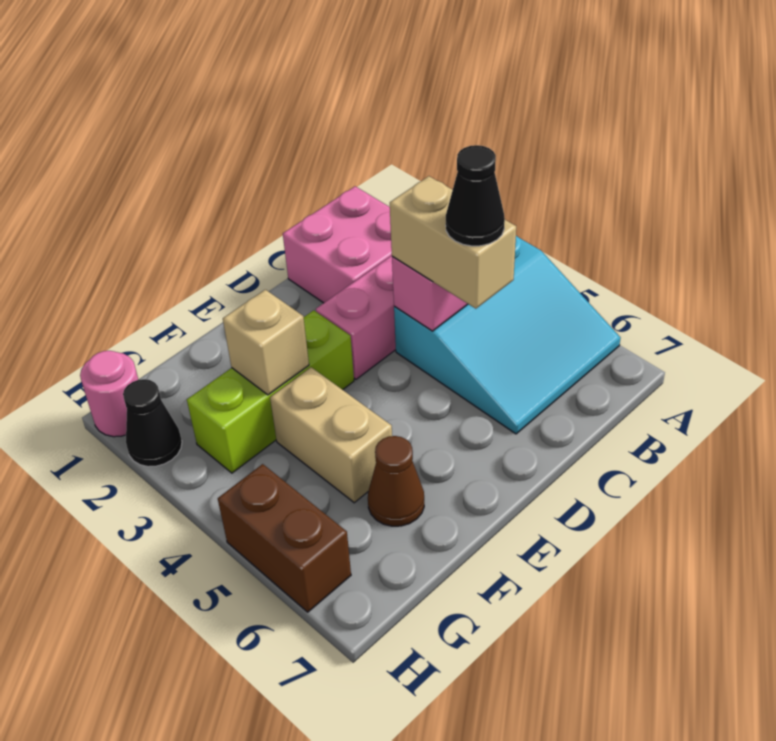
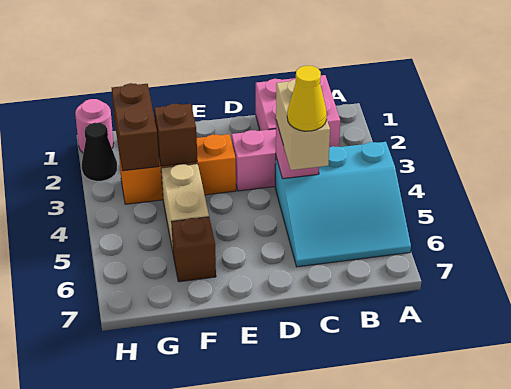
black 1x1 cone [446,145,505,246] -> yellow 1x1 cone [287,66,327,131]
lime 1x3 brick [187,310,354,473] -> orange 1x3 brick [119,134,236,204]
tan 1x1 brick [223,290,309,395] -> brown 1x1 brick [154,104,197,166]
brown 1x1 cone [368,436,424,526] -> brown 1x1 brick [171,217,216,282]
brown 1x2 brick [218,464,351,612] -> brown 1x2 brick moved to [112,83,159,171]

